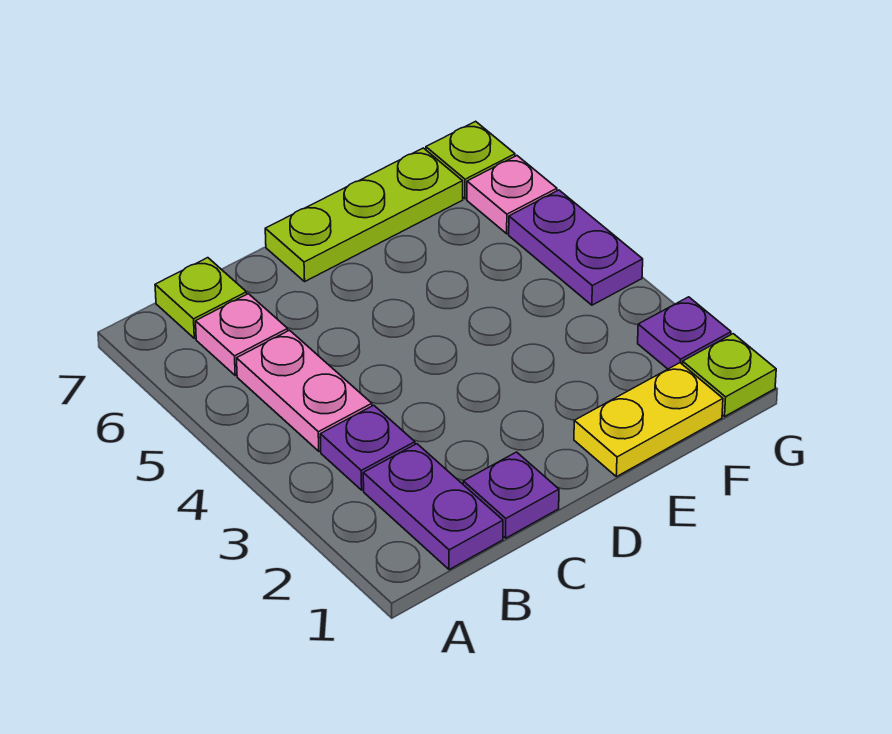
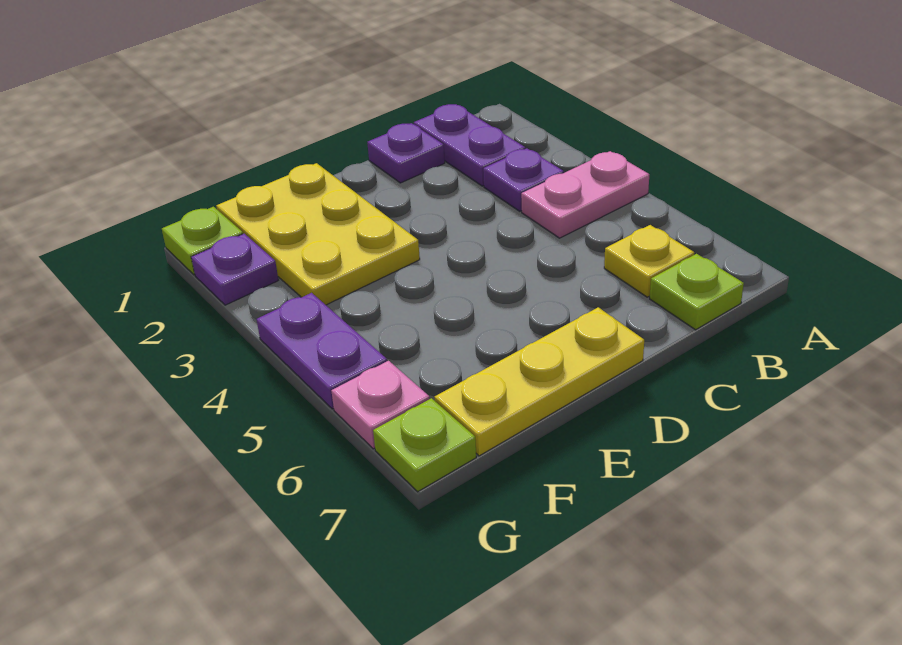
pink 1x2 plate [237,330,372,451] -> pink 1x2 plate turned to [521,151,649,238]
pink 1x1 plate [196,294,288,375] -> yellow 1x1 plate [604,225,694,297]
lime 1x3 plate [265,148,463,281] -> yellow 1x3 plate [434,307,644,456]
yellow 1x2 plate [574,363,723,477] -> yellow 2x3 plate [216,163,420,305]

